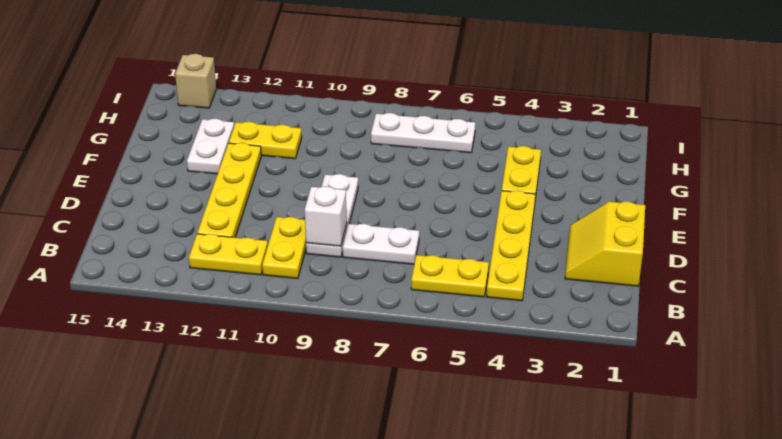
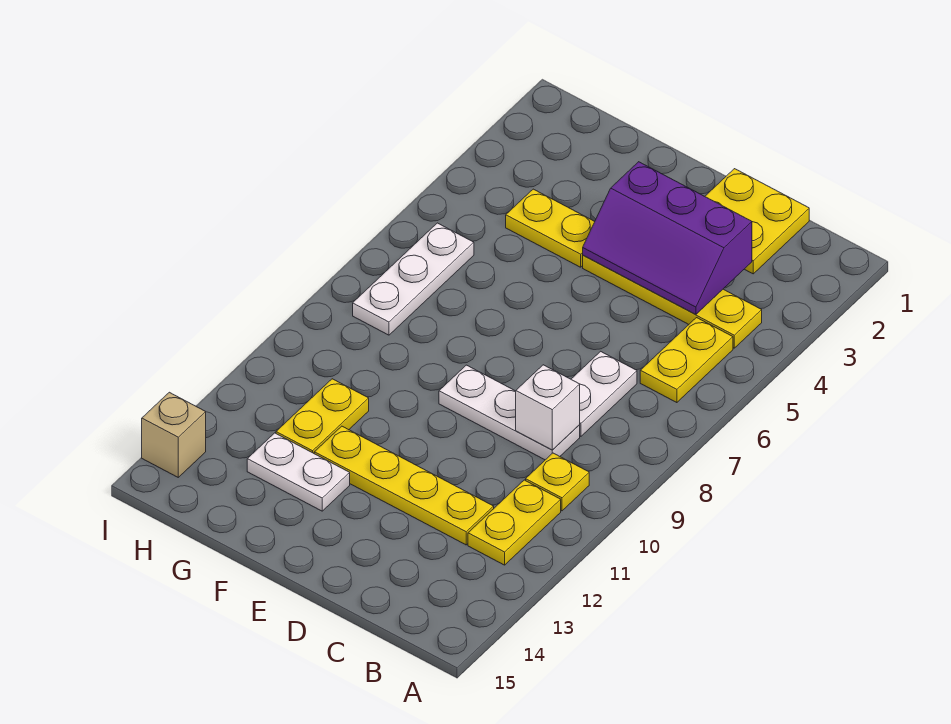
yellow 1x2 plate [262,217,306,279] -> yellow 1x1 plate [526,453,589,511]
yellow 2x2 slope [565,202,645,286] -> yellow 2x2 plate [705,169,809,274]
none -> purple 2x3 slope [583,162,752,314]

